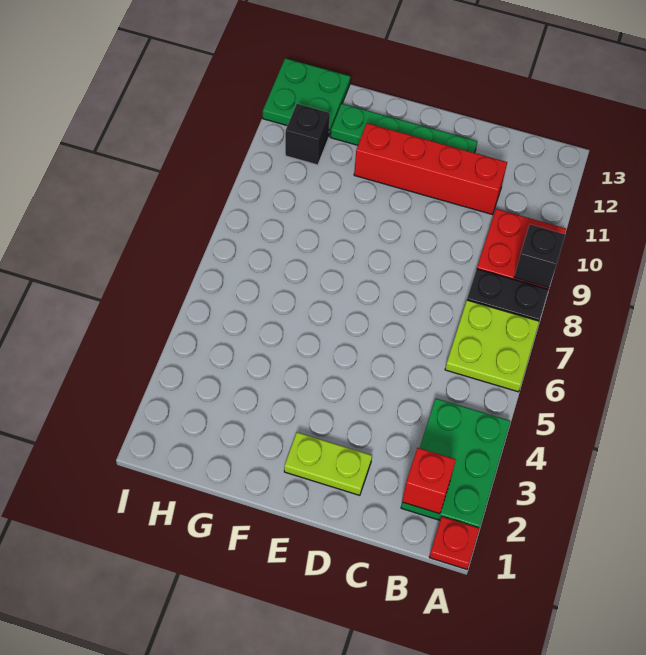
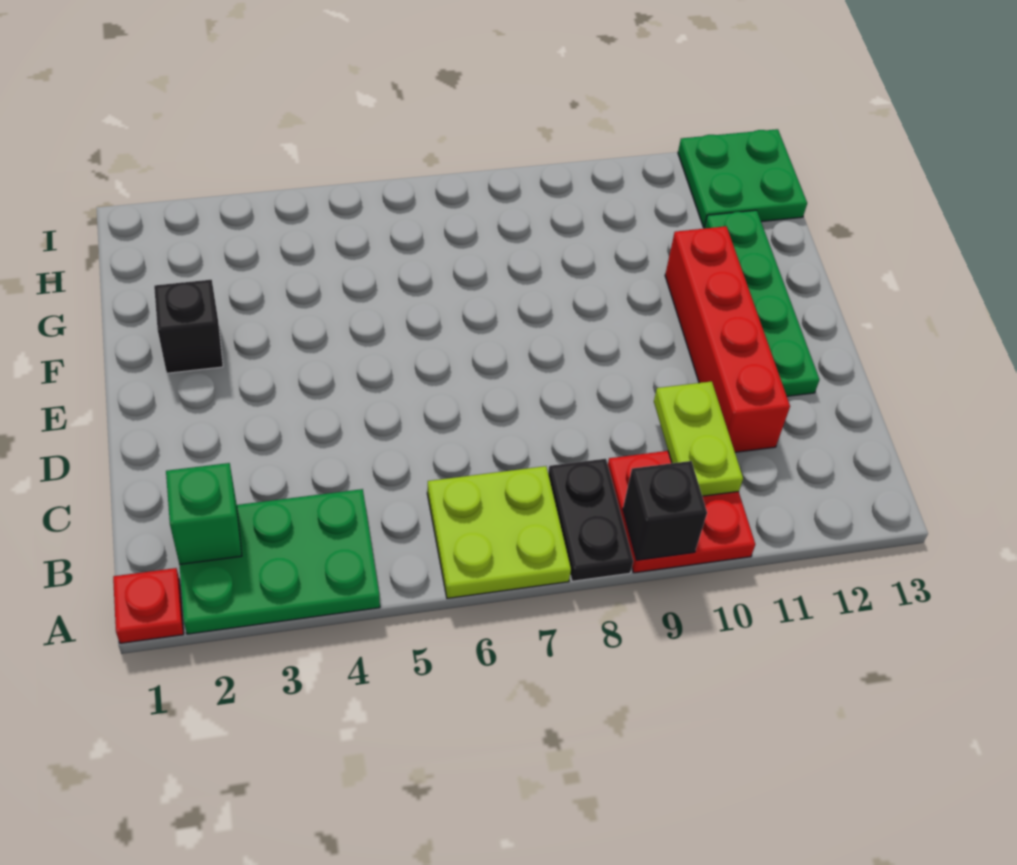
red 1x1 brick [402,448,456,514] -> green 1x1 brick [166,463,242,564]
lime 1x2 plate [284,432,372,495] -> lime 1x2 plate moved to [654,381,743,496]
black 1x1 brick [285,104,330,165] -> black 1x1 brick moved to [154,280,223,373]

